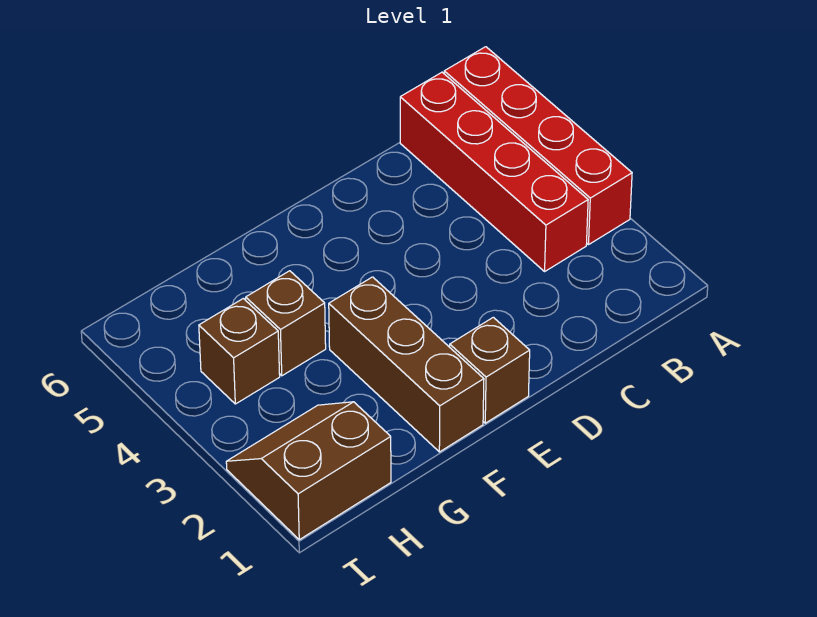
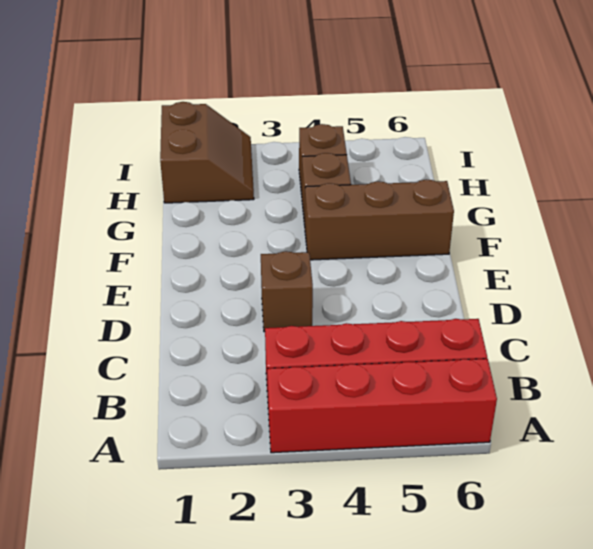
brown 1x1 brick [450,317,530,423] -> brown 1x1 brick moved to [261,251,313,332]
brown 1x3 brick [329,277,484,452] -> brown 1x3 brick moved to [305,179,454,260]

